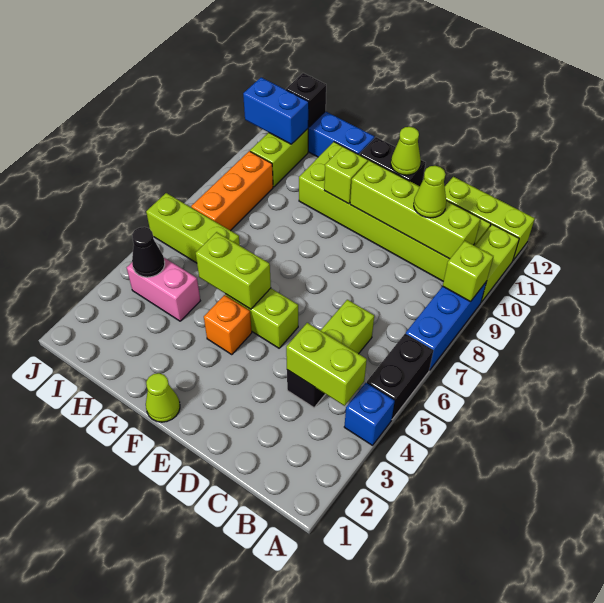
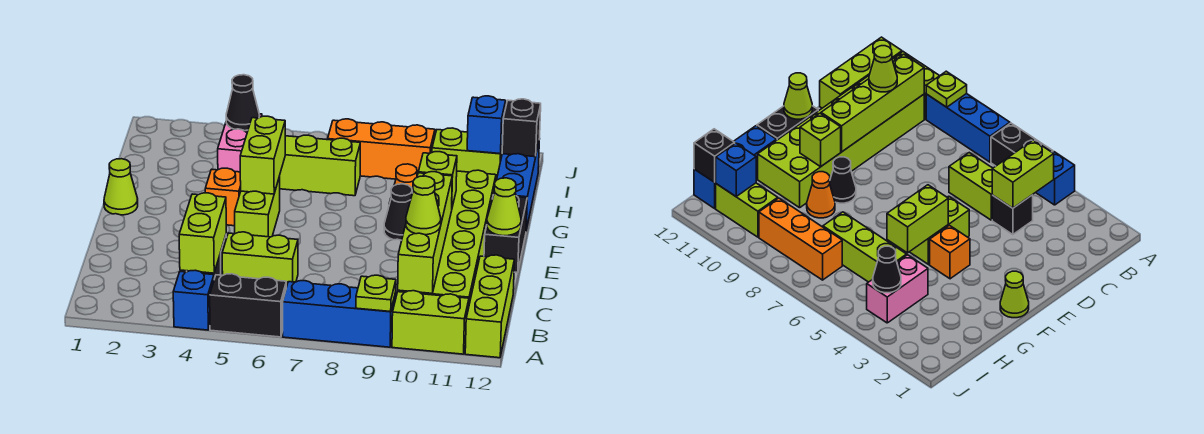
lime 1x1 brick [443,241,493,302] -> lime 1x1 plate [356,275,396,312]
none -> black 1x1 cone [384,184,412,240]
none -> orange 1x1 cone [389,164,417,204]
lime 1x3 brick [146,193,240,263] -> lime 1x3 brick turned to [280,135,360,196]
blue 1x2 brick [243,77,309,144] -> blue 1x1 brick [467,96,506,154]

